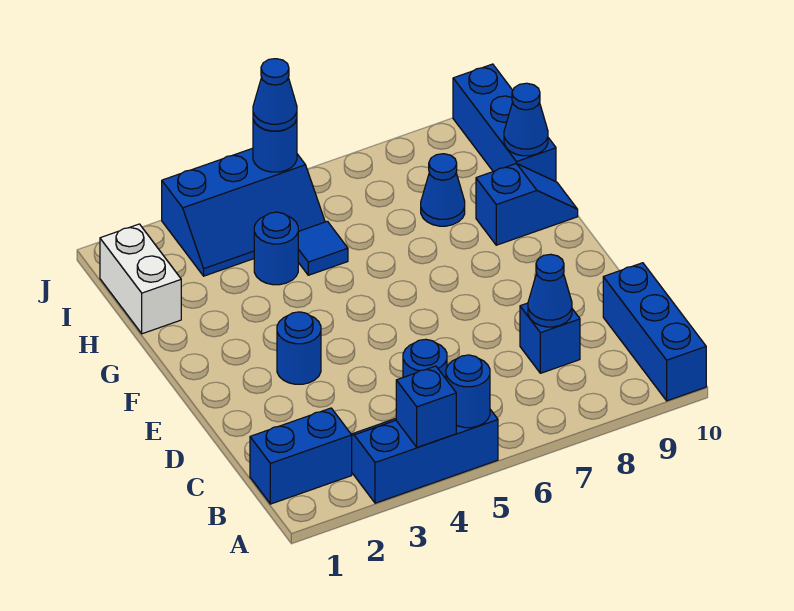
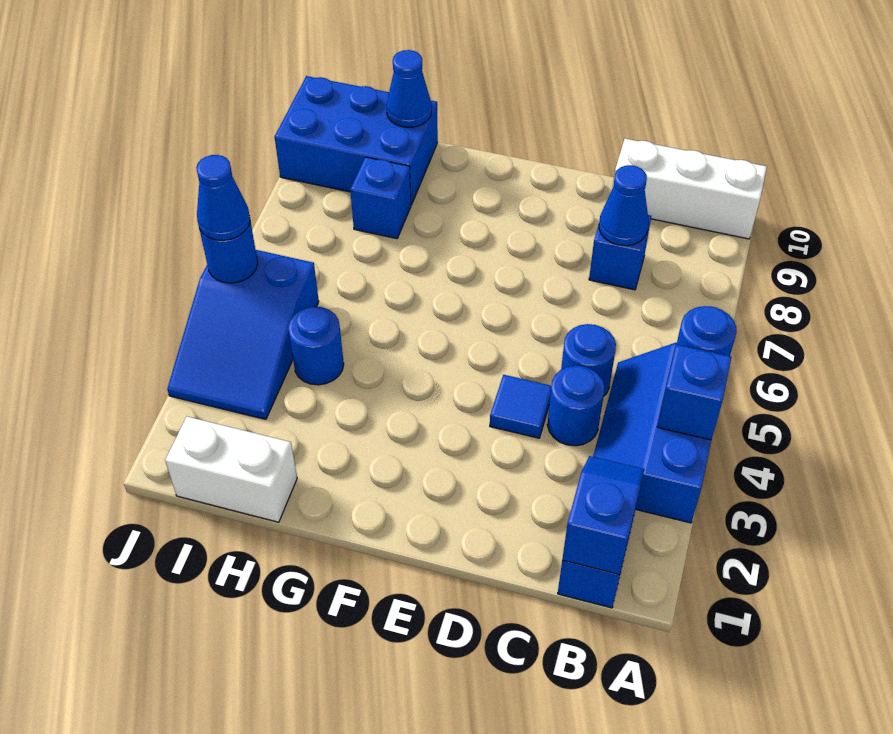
blue 1x3 brick [603,263,706,401] -> white 1x3 brick [613,139,767,239]
blue 1x1 round brick [277,312,321,384] -> blue 1x1 round brick moved to [547,366,604,446]
blue 1x2 slope [476,163,578,245] -> blue 1x2 slope moved to [562,456,644,575]
blue 1x1 tile [298,221,348,275] -> blue 1x1 tile moved to [490,375,551,438]
blue 1x1 cone [421,154,465,226] -> blue 1x1 brick [350,157,411,239]
blue 1x3 brick [453,64,556,182] -> blue 2x3 brick [275,76,438,205]
blue 2x3 slope [162,148,325,276] -> blue 2x3 slope turned to [167,250,319,419]

